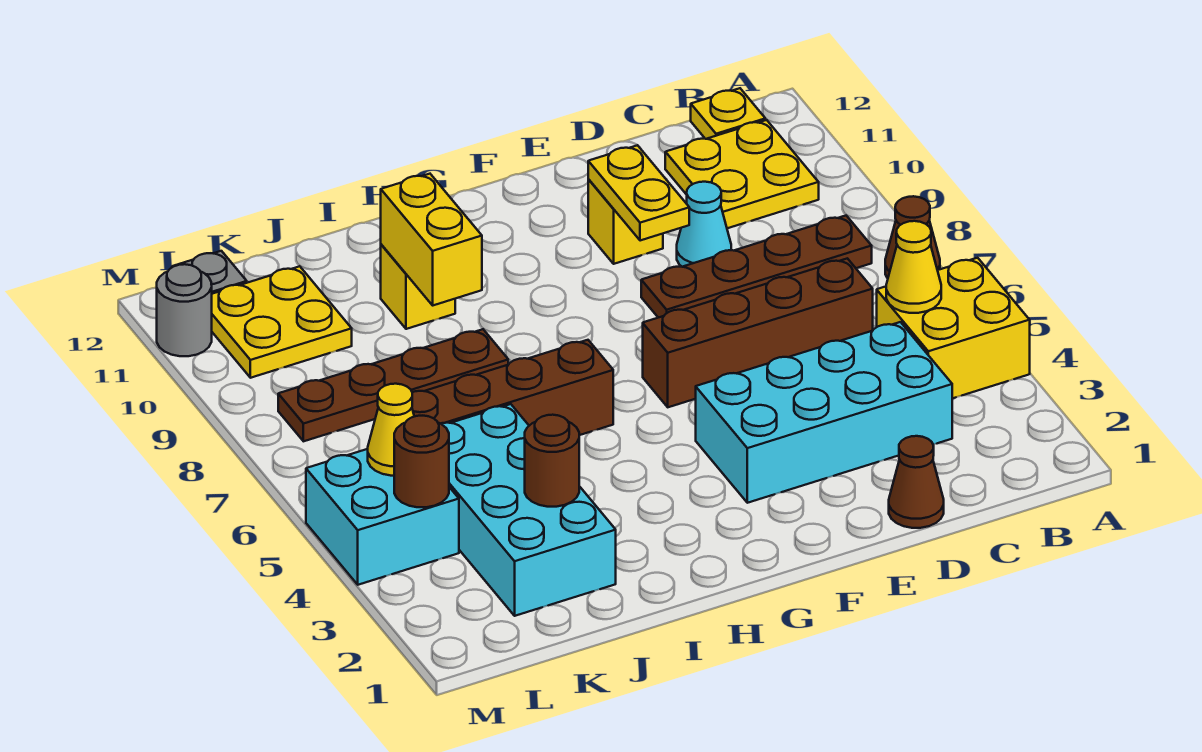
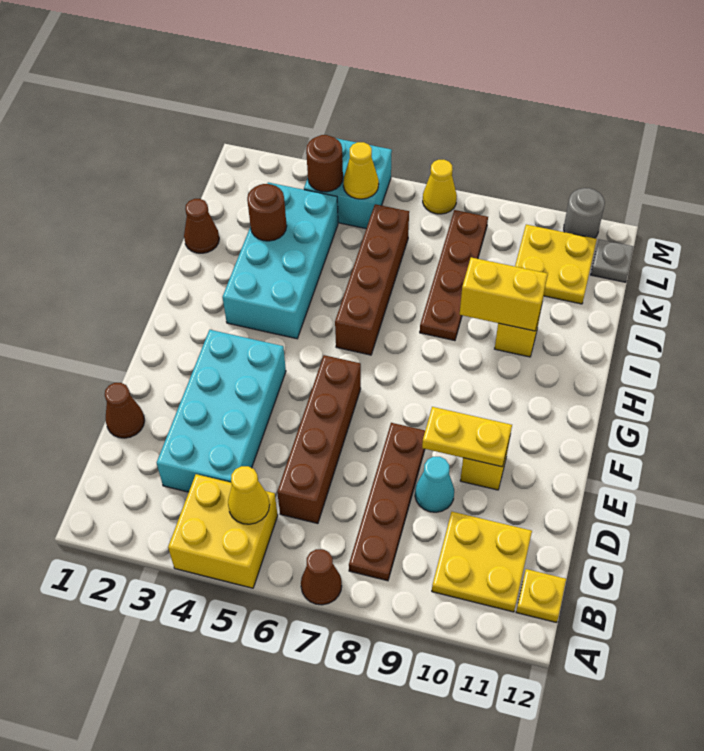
none -> brown 1x1 cone [184,199,219,253]
cyan 2x4 brick [441,404,616,616] -> cyan 2x4 brick turned to [223,182,338,339]
none -> yellow 1x1 cone [423,160,457,214]

